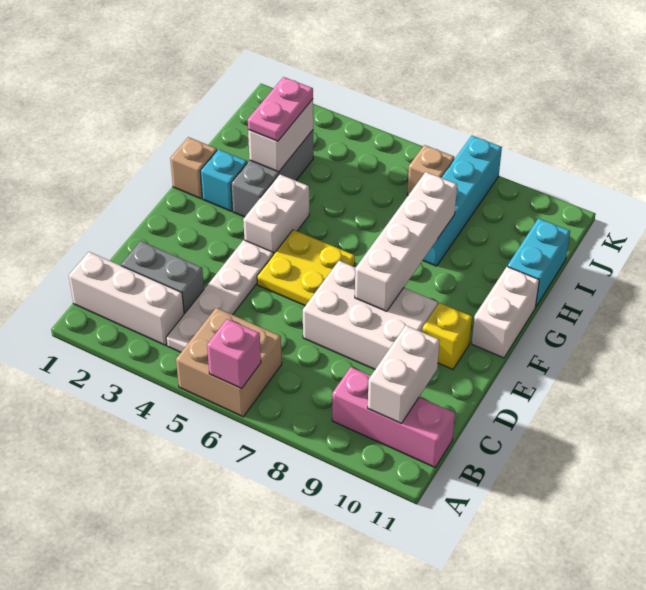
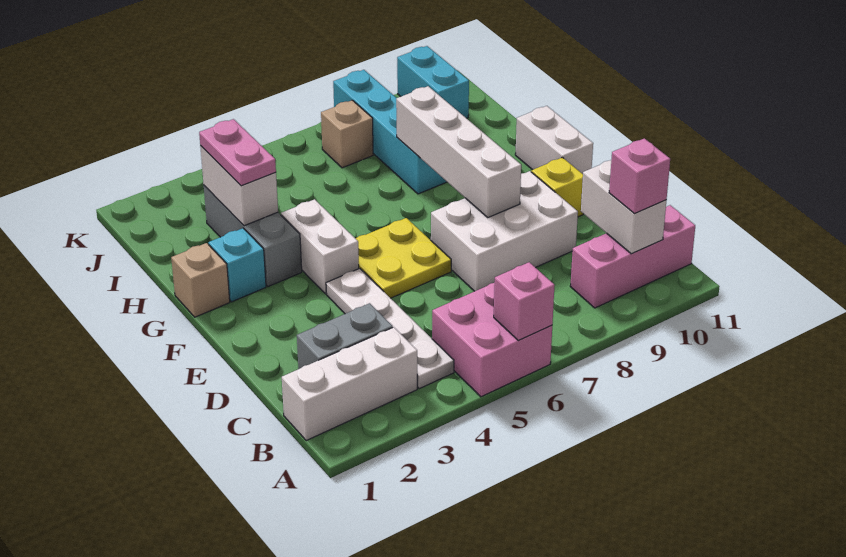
tan 2x2 brick [176,308,282,417] -> pink 2x2 brick [432,283,552,397]
none -> pink 1x1 brick [609,138,670,214]
cyan 1x2 brick [507,218,570,306] -> cyan 1x2 brick moved to [397,46,469,118]

